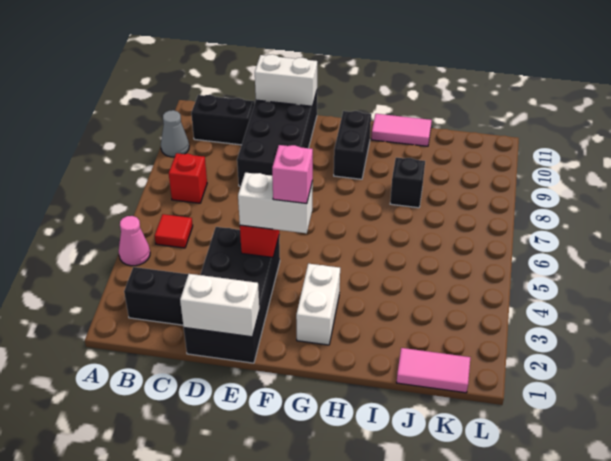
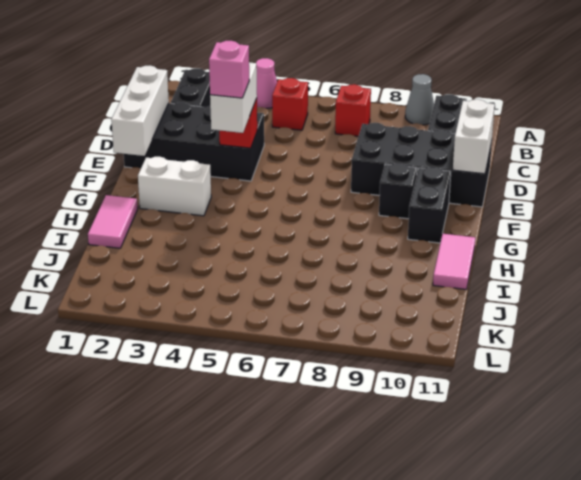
red 1x1 tile [155,214,193,248] -> red 1x1 brick [272,78,308,130]
white 1x2 brick [180,274,259,337] -> white 1x3 brick [111,66,169,156]
black 1x2 brick [334,111,371,179] -> black 1x2 brick turned to [408,167,451,243]
black 1x1 brick [390,158,425,208] -> black 1x1 brick moved to [379,163,417,219]
pink 1x2 tile [397,348,470,393] -> pink 1x2 tile moved to [88,195,138,248]

